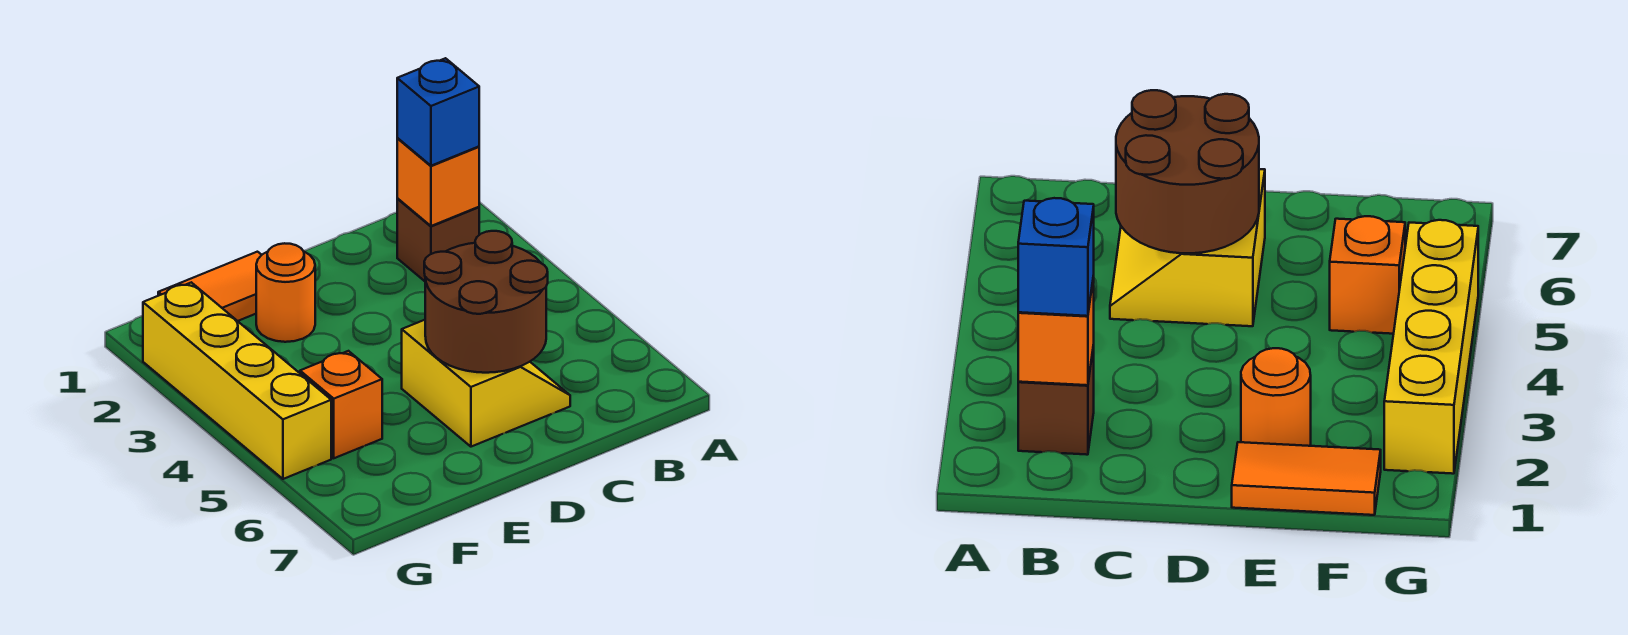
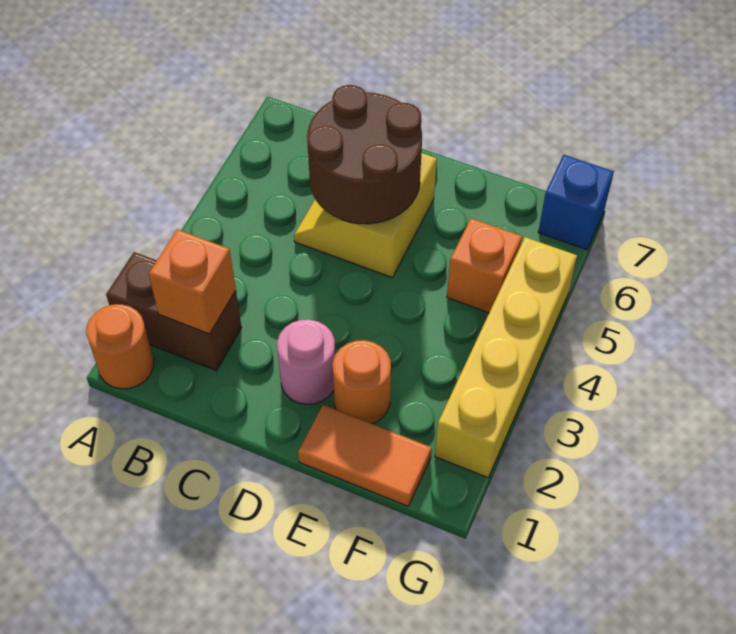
none -> orange 1x1 round brick [86,304,154,389]
brown 1x1 brick [397,198,479,281] -> brown 1x2 brick [106,252,242,371]
blue 1x1 brick [397,58,479,166] -> blue 1x1 brick moved to [538,155,614,250]
none -> pink 1x1 round brick [277,319,335,404]

